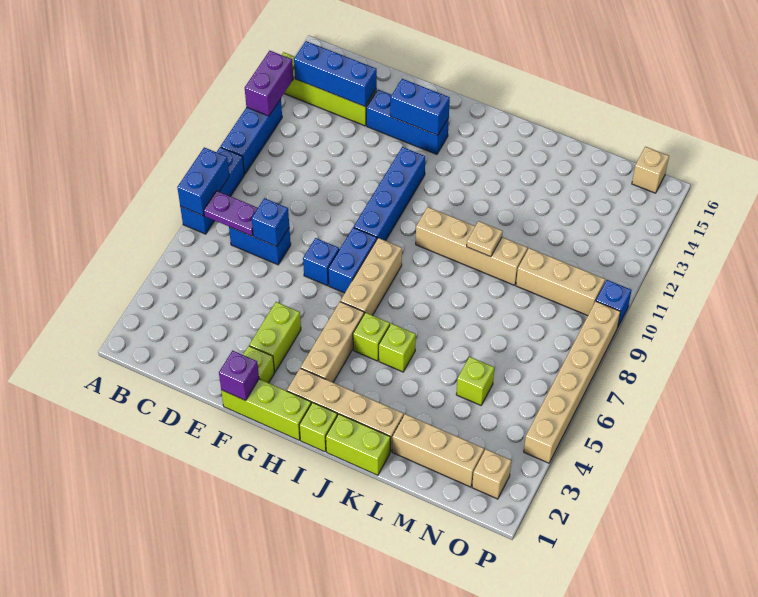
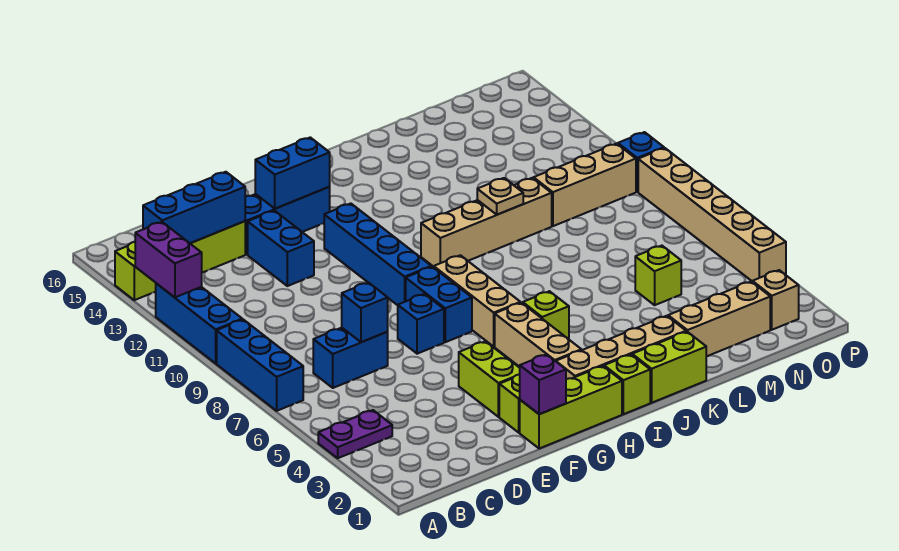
blue 1x2 brick [177,147,229,216] -> blue 1x2 brick moved to [248,211,314,286]
purple 1x2 plate [204,191,258,236] -> purple 1x2 plate moved to [318,410,392,458]
lime 1x1 brick [379,323,416,372] -> none
tan 1x1 brick [632,147,669,193] -> none

